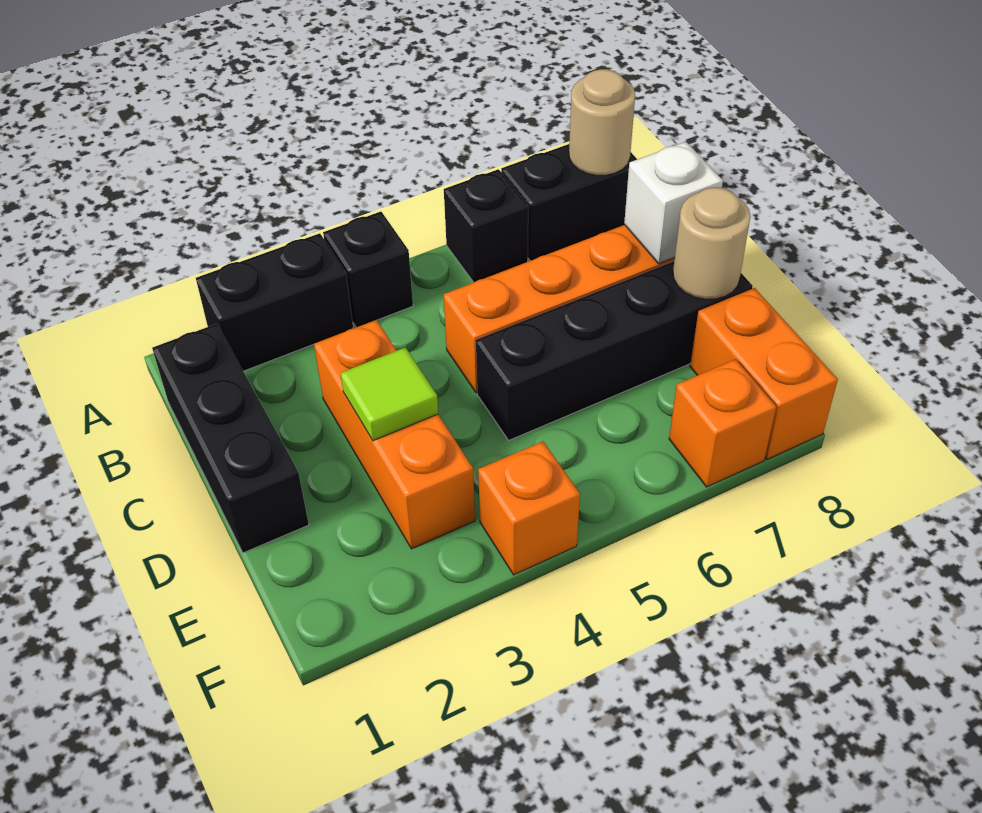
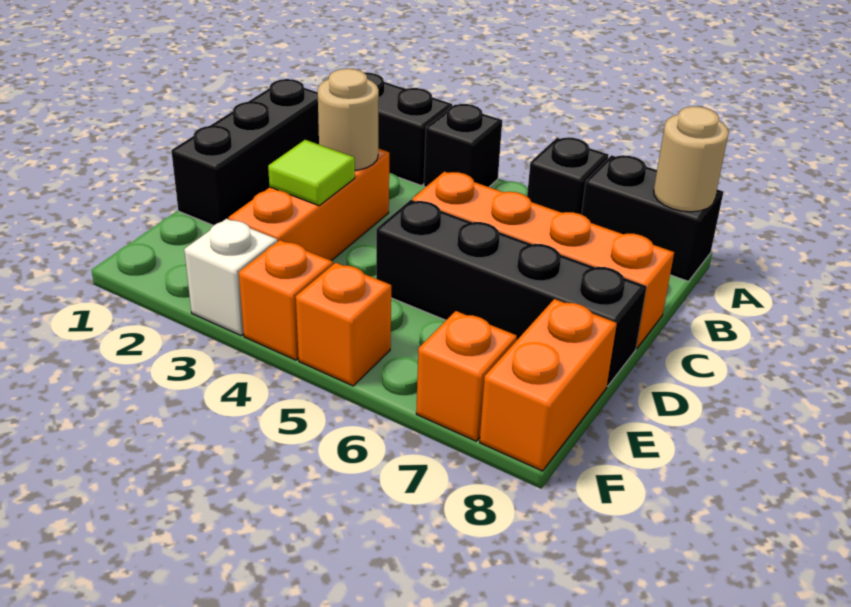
white 1x1 brick [624,142,723,264] -> white 1x1 brick moved to [184,219,277,335]
tan 1x1 round brick [673,188,750,299] -> tan 1x1 round brick moved to [318,69,379,170]
none -> orange 1x1 brick [296,263,391,386]

